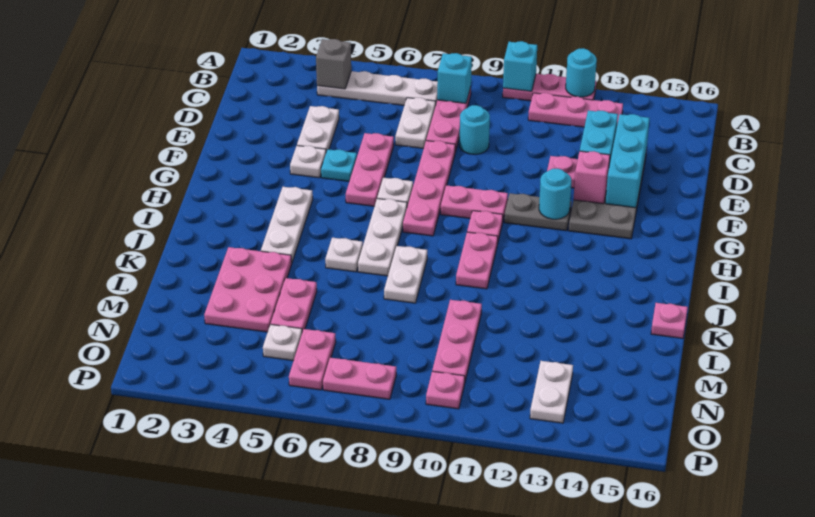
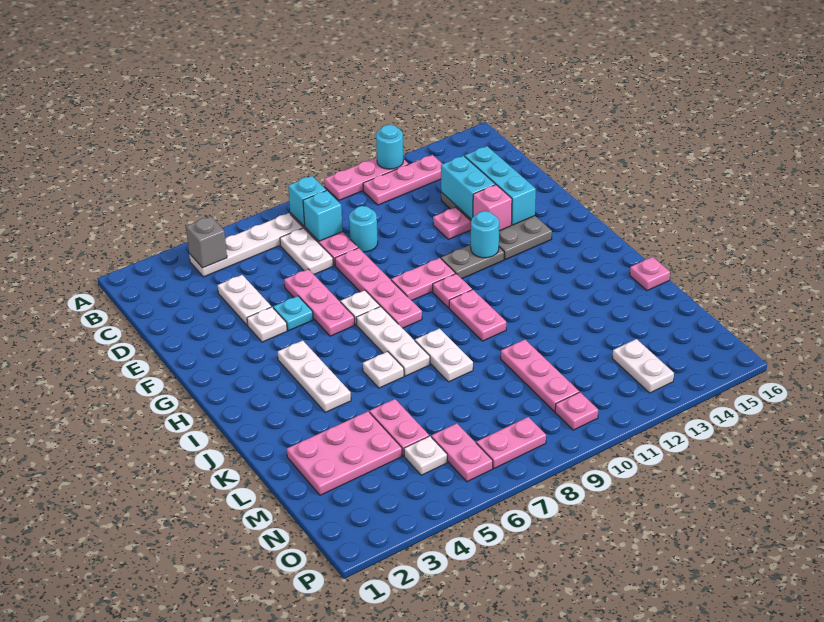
cyan 1x1 brick [503,41,537,91] -> cyan 1x1 brick moved to [303,191,343,241]
pink 2x3 plate [204,247,292,332] -> pink 2x3 plate turned to [287,411,402,495]

